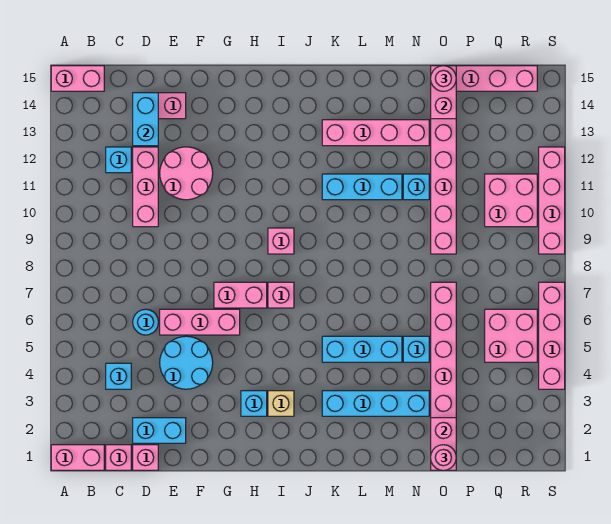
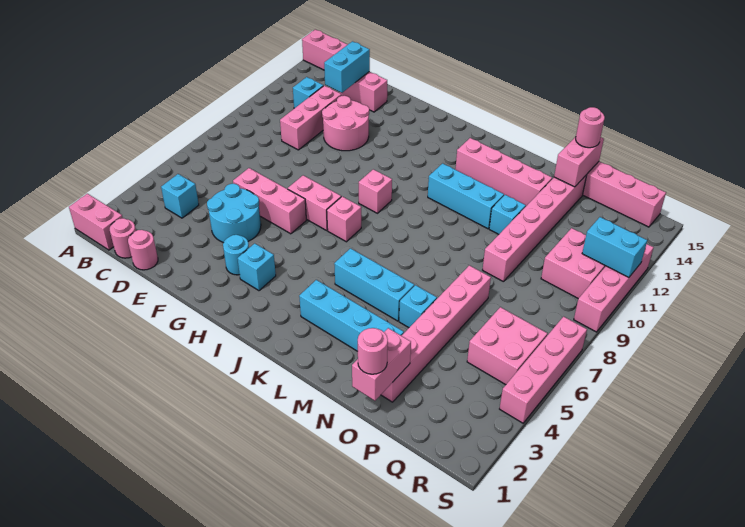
pink 1x1 brick [106,445,131,470] -> pink 1x1 round brick [110,218,136,258]
pink 1x1 brick [133,445,158,470] -> pink 1x1 round brick [128,230,158,270]
cyan 1x2 brick [133,418,186,443] -> cyan 1x2 brick moved to [582,217,647,277]
cyan 1x1 round brick [133,309,158,335] -> cyan 1x1 round brick moved to [223,235,249,275]
tan 1x1 brick [268,391,294,416] -> none

